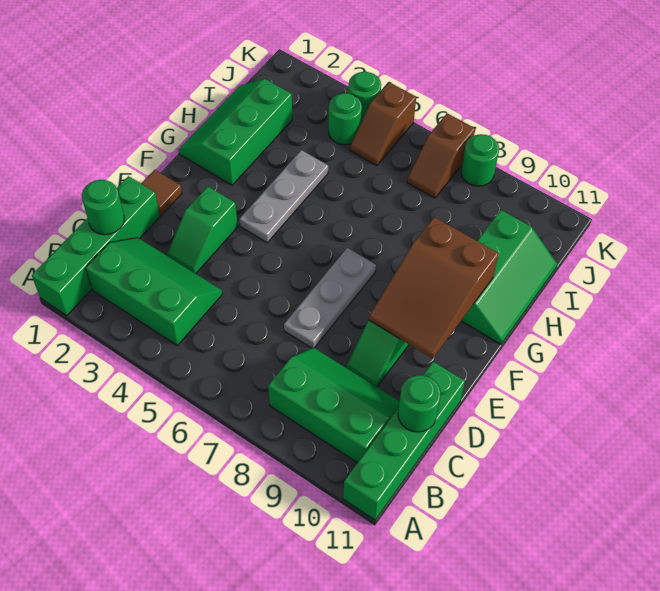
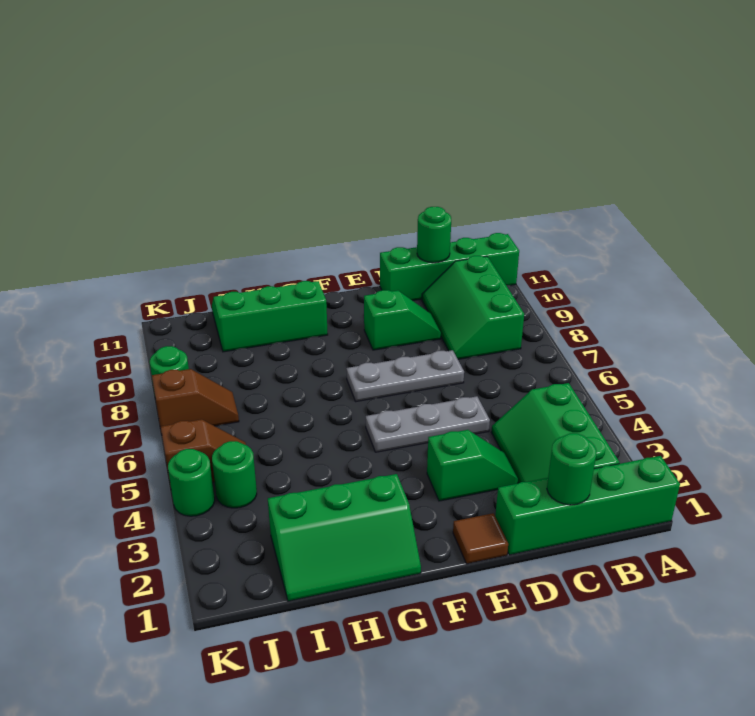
brown 2x3 slope [369,217,499,359] -> none
grey 1x3 plate [239,150,328,243] -> grey 1x3 plate moved to [366,396,490,452]

